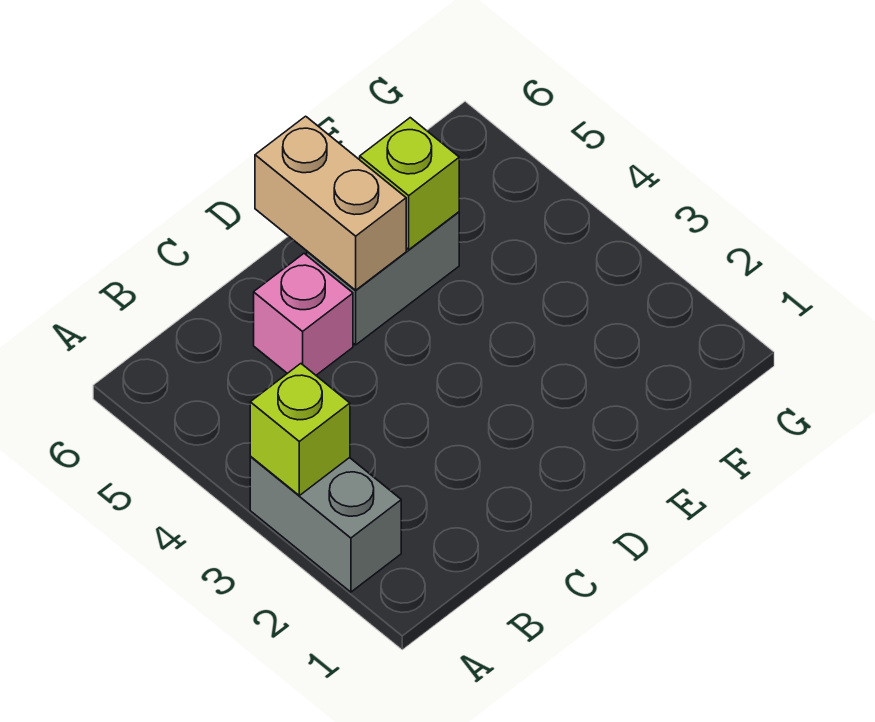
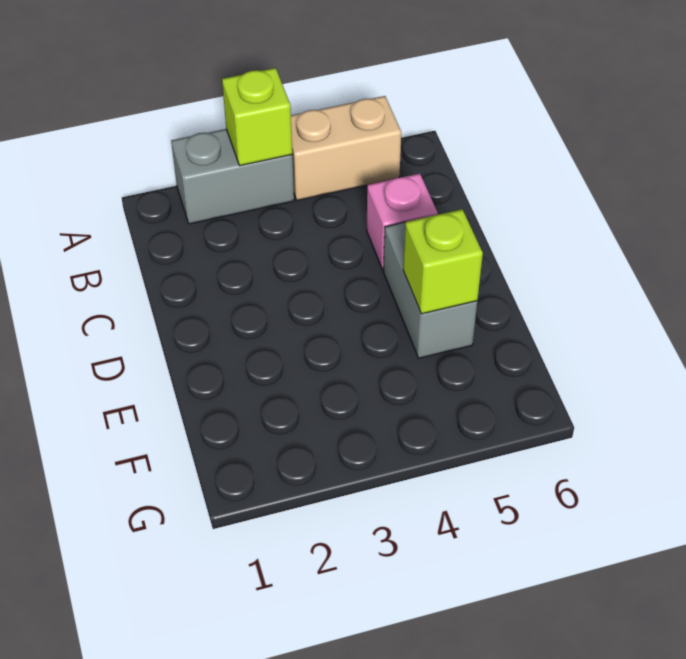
tan 1x2 brick [255,116,406,290] -> tan 1x2 brick moved to [291,96,401,200]

